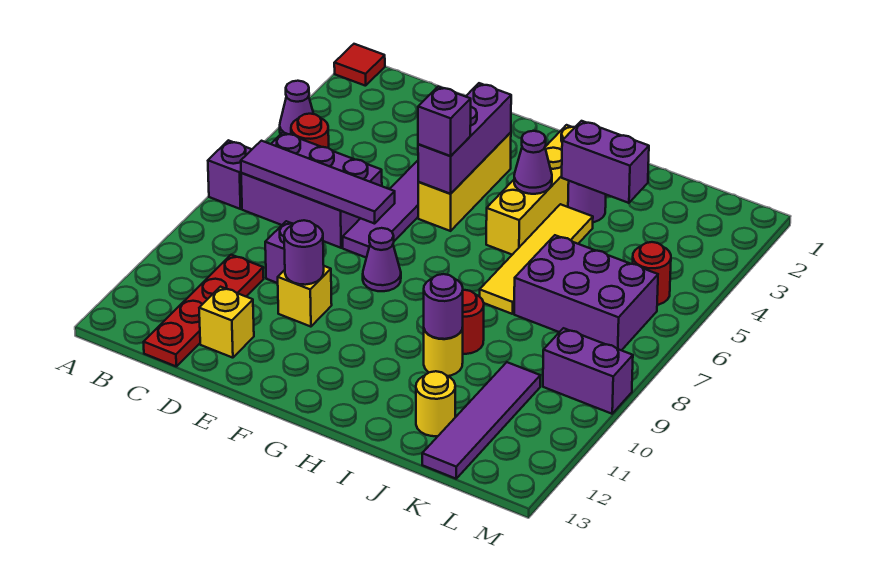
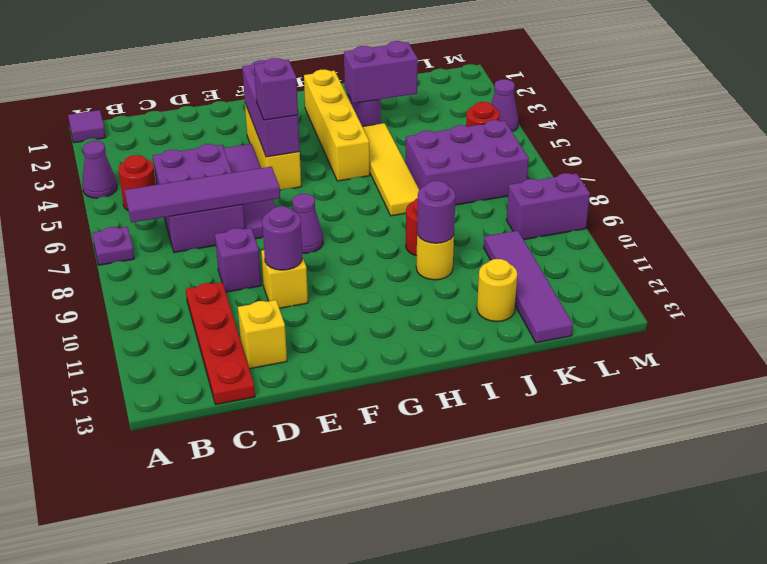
red 1x1 tile [334,44,385,86] -> purple 1x1 tile [68,110,106,143]
purple 1x1 brick [208,140,252,209] -> purple 1x1 plate [92,227,134,265]
purple 2x3 brick [241,132,382,248] -> purple 2x3 brick turned to [153,144,245,253]
purple 1x1 cone [514,131,552,194] -> purple 1x1 cone moved to [491,79,519,132]

